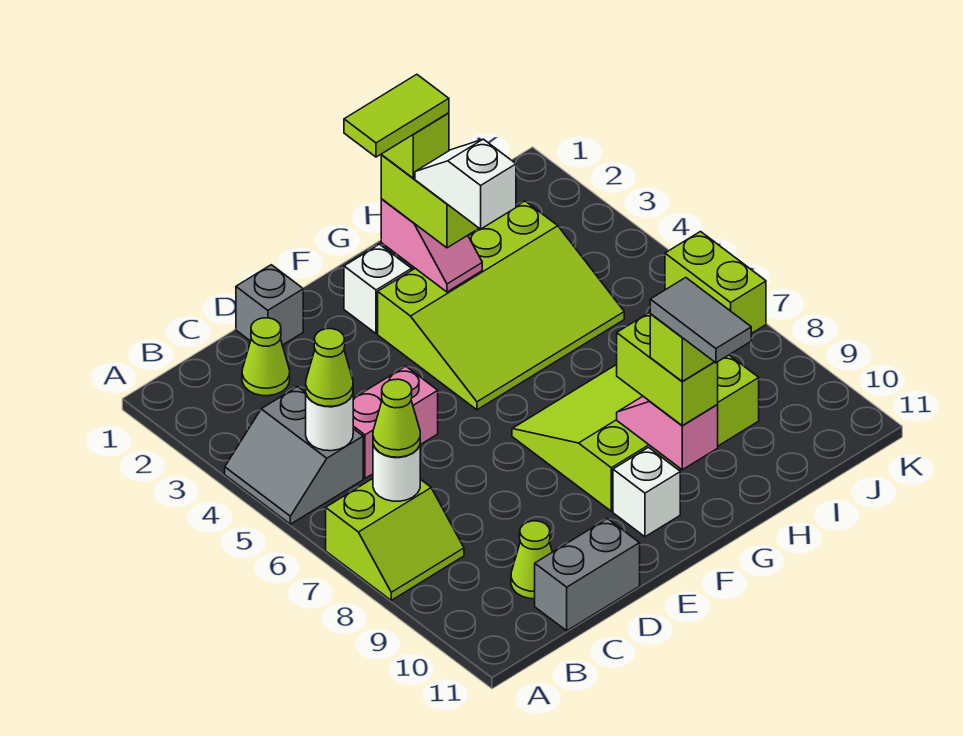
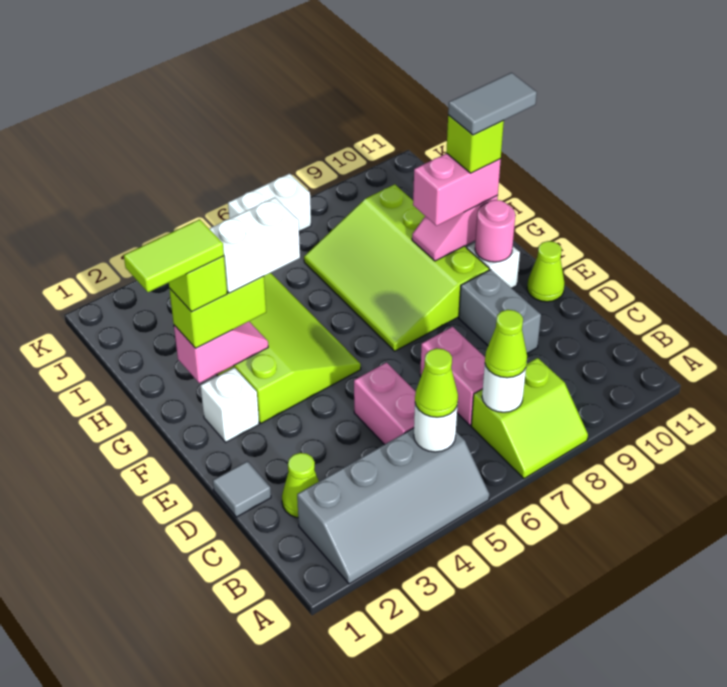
grey 2x2 slope [225,387,363,524] -> grey 2x4 slope [297,428,489,584]
lime 2x2 slope [326,479,464,600] -> lime 2x2 slope turned to [471,358,588,478]
none -> pink 1x2 brick [420,327,485,425]
lime 1x1 cone [511,521,552,599] -> lime 1x1 cone moved to [527,241,565,302]
grey 1x2 brick [535,519,640,631] -> grey 1x2 brick moved to [459,270,541,353]
grey 1x1 brick [236,265,303,345] -> grey 1x1 tile [213,461,271,517]
lime 1x2 tile [344,74,449,157] -> lime 1x2 tile turned to [124,219,224,292]
none -> pink 1x1 round brick [475,200,515,262]
white 1x2 slope [415,139,516,229] -> white 1x2 brick [209,198,300,293]
lime 1x2 brick [617,312,718,425] -> pink 1x2 brick [413,153,501,226]
lime 1x2 brick [665,232,766,334] -> white 1x2 brick [228,174,311,232]

